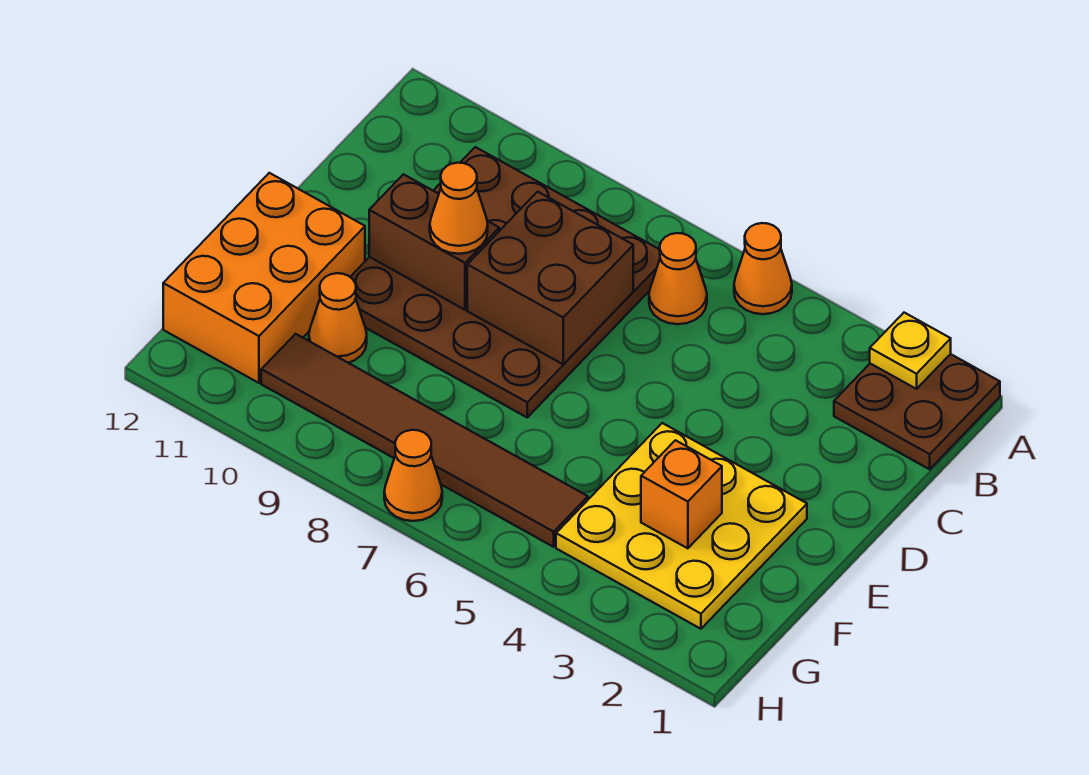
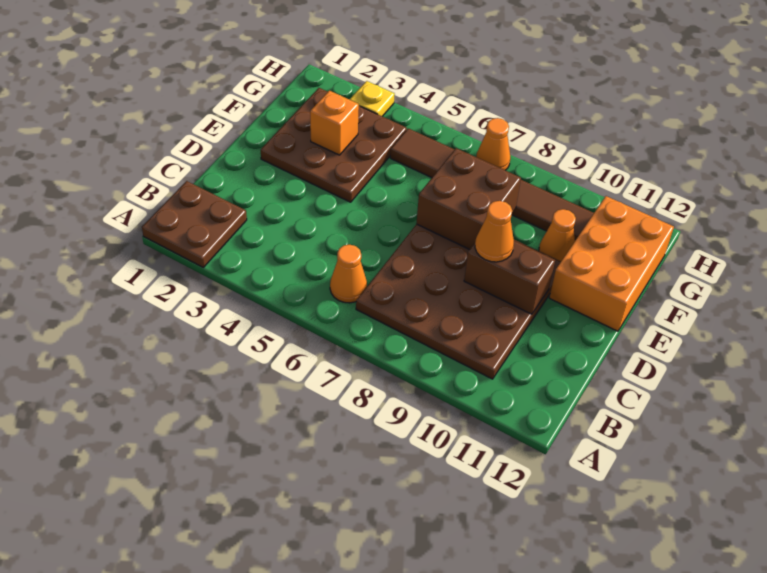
yellow 1x1 plate [870,313,951,389] -> yellow 1x1 plate moved to [350,81,395,116]
orange 1x1 cone [734,223,792,314] -> none
brown 2x2 brick [467,192,633,364] -> brown 2x2 brick moved to [416,148,521,250]
yellow 3x3 plate [556,423,807,629] -> brown 3x3 plate [261,88,407,202]

